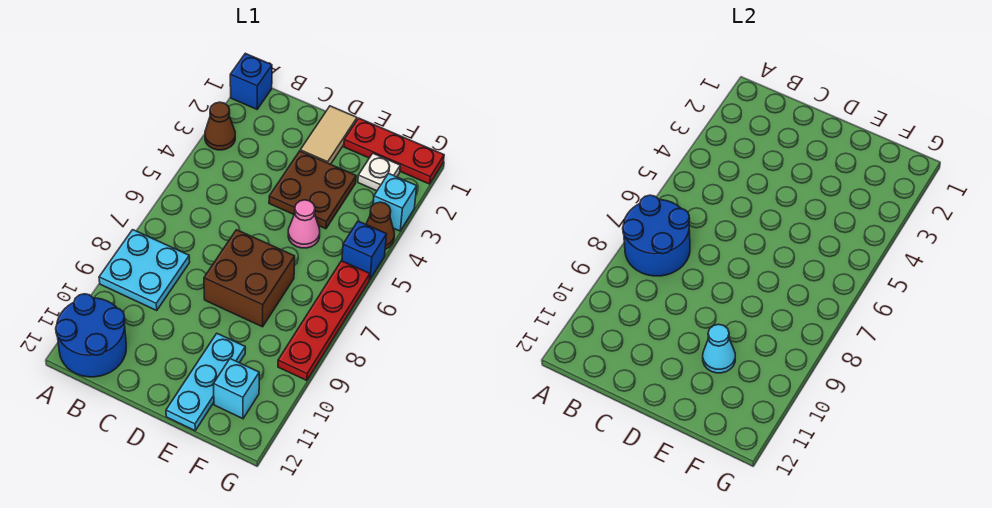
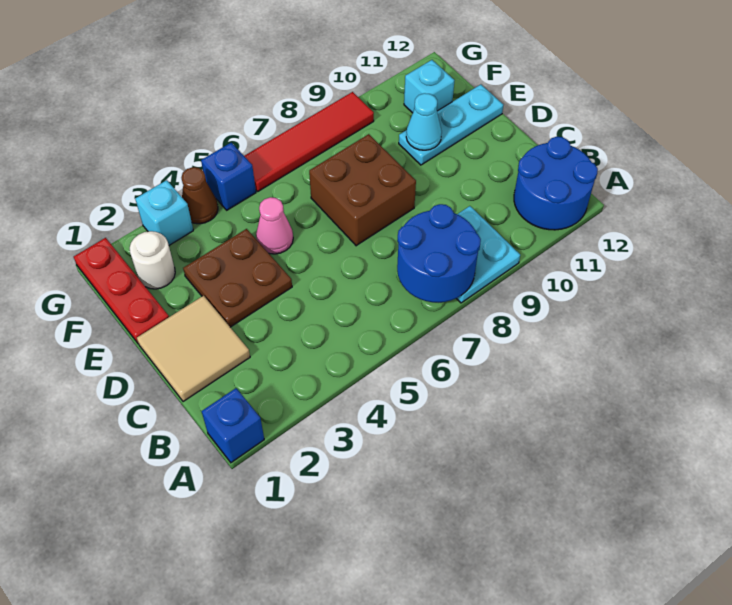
brown 1x1 cone [205,102,235,150] -> none
tan 1x2 tile [300,106,357,164] -> tan 2x2 tile [137,296,250,402]
white 1x1 plate [358,153,400,191] -> white 1x1 round brick [130,231,175,289]
red 1x4 plate [278,261,370,381] -> red 1x4 tile [244,92,374,191]

